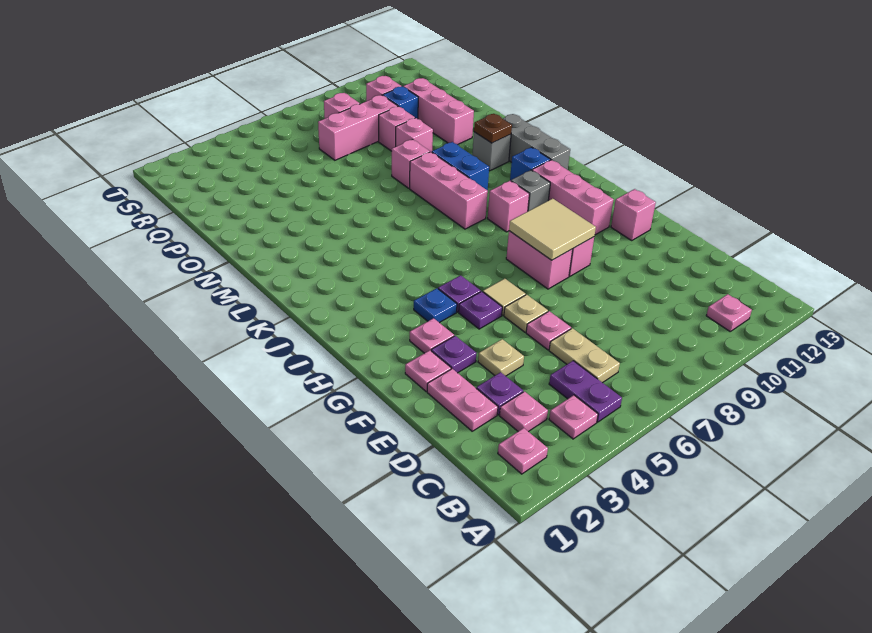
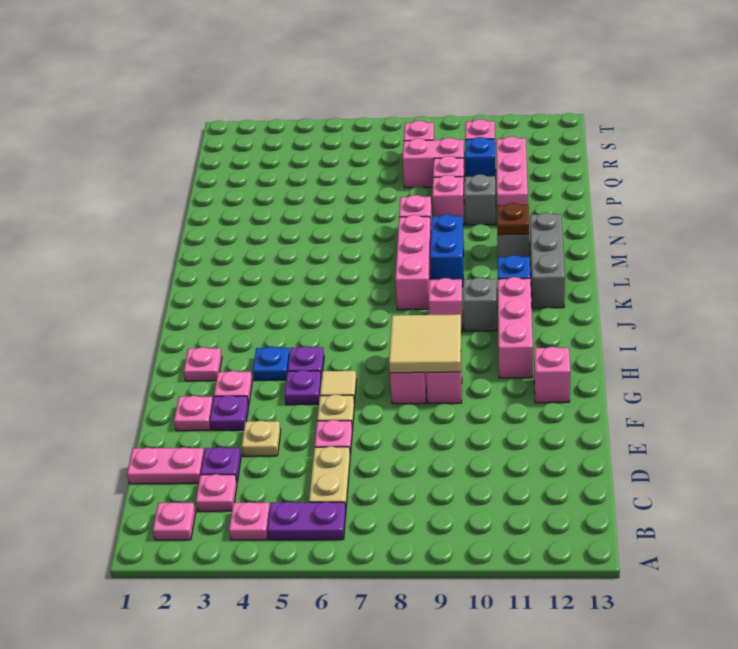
purple 1x2 plate [549,361,622,422] -> purple 1x2 plate turned to [267,502,346,540]
pink 1x1 plate [706,294,752,331] -> pink 1x1 plate moved to [184,347,222,381]
pink 1x2 plate [427,369,498,431] -> pink 1x2 plate turned to [127,447,204,484]
none -> grey 1x1 brick [465,174,496,225]
pink 1x3 brick [318,95,398,160] -> pink 1x2 brick [403,138,465,188]

